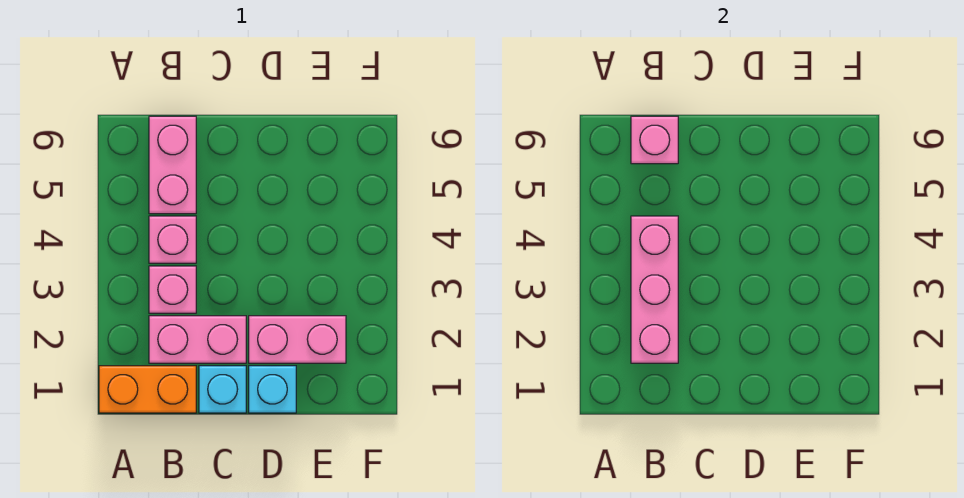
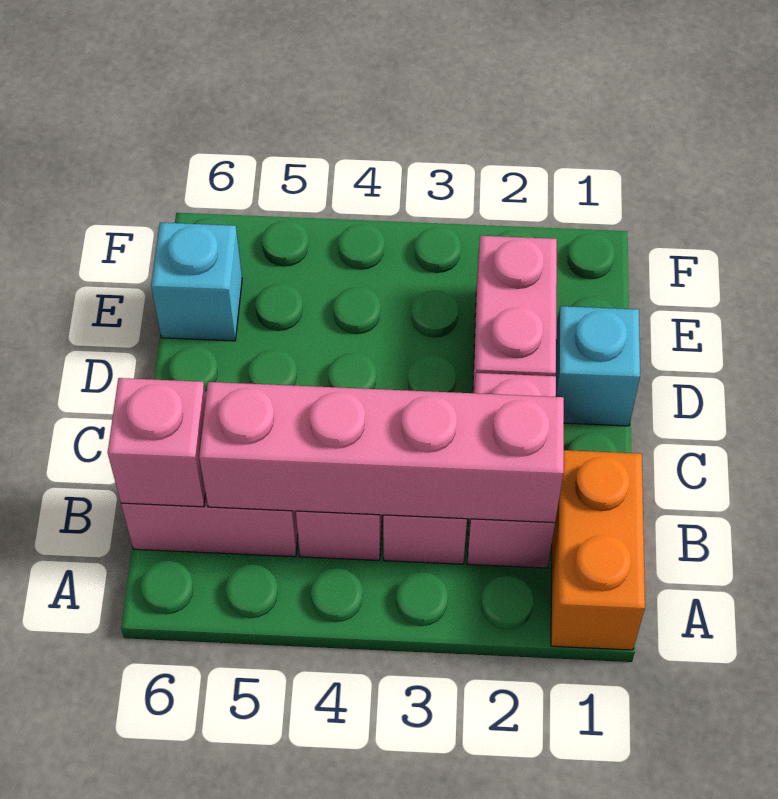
pink 1x3 brick [631,216,678,363] -> pink 1x4 brick [199,382,564,523]
cyan 1x1 brick [199,366,246,413] -> cyan 1x1 brick moved to [151,223,242,341]

